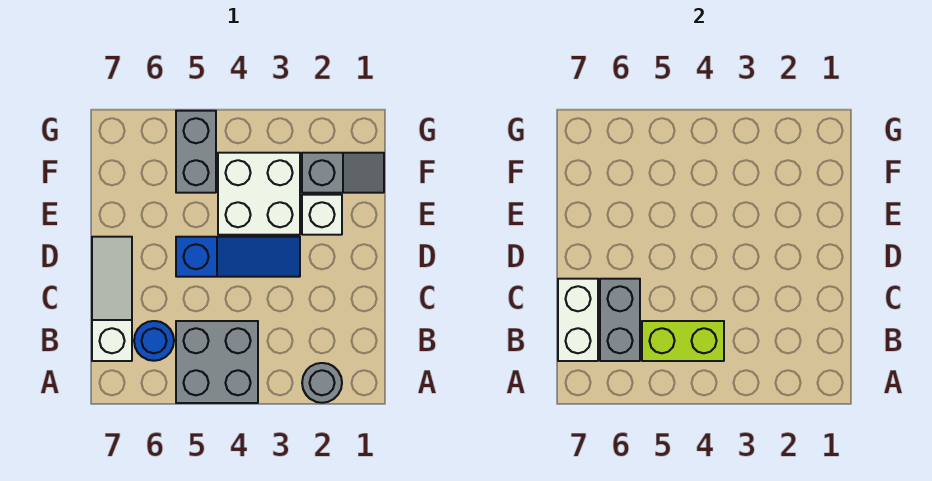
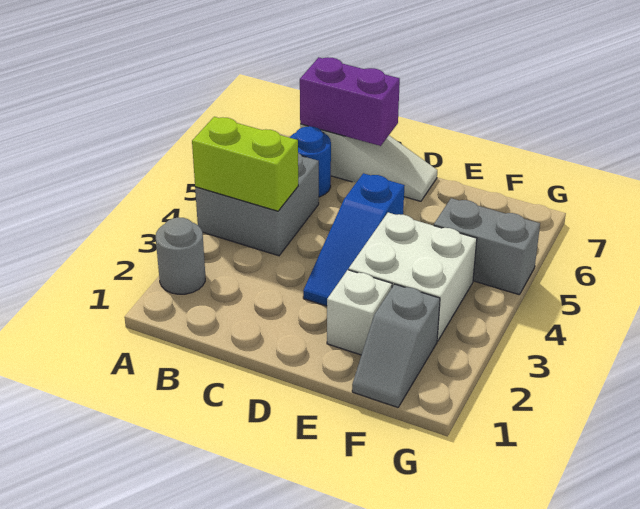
lime 1x2 brick [642,321,724,361] -> lime 1x2 brick turned to [192,117,298,211]
grey 1x2 brick [600,279,640,361] -> none
white 1x2 brick [558,279,598,361] -> purple 1x2 brick [300,57,400,146]

